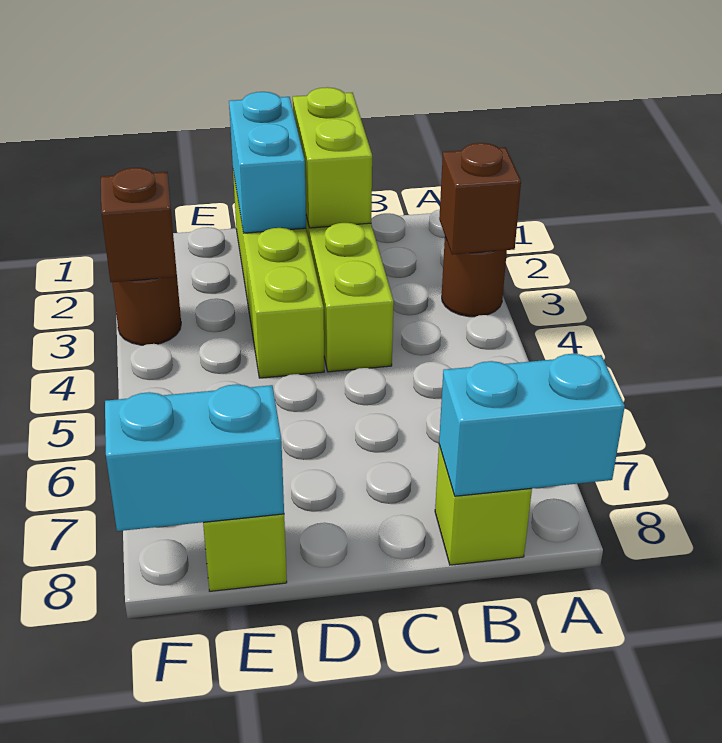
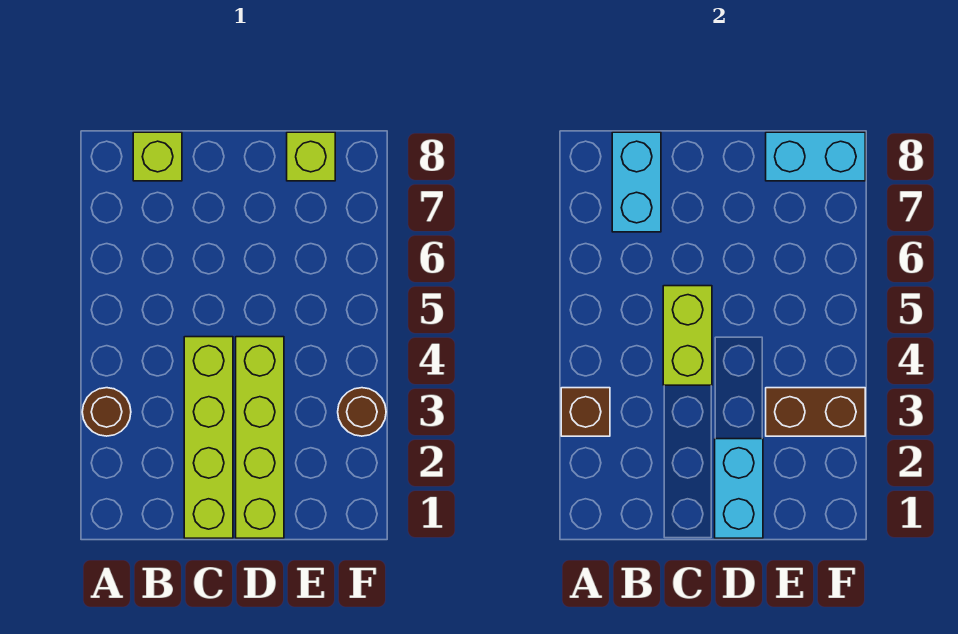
cyan 1x2 brick [439,354,625,496] -> cyan 1x2 brick turned to [612,132,661,232]
lime 1x2 brick [293,87,372,228] -> lime 1x2 brick moved to [663,286,712,385]
brown 1x1 brick [101,168,177,282] -> brown 1x2 brick [766,388,865,436]

